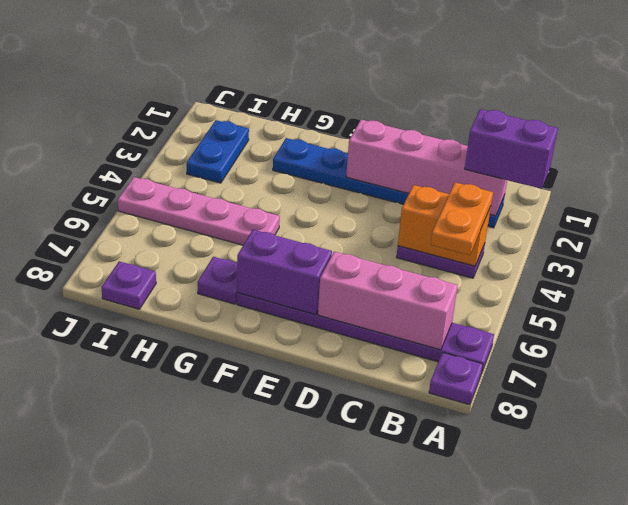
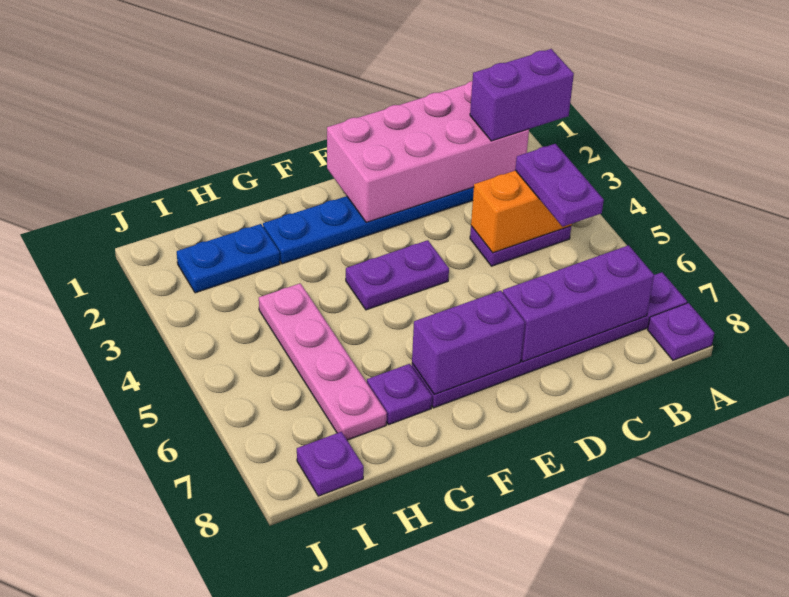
pink 1x4 brick [346,120,507,216] -> pink 2x4 brick [327,81,529,222]
orange 1x2 plate [430,182,493,255] -> purple 1x2 plate [515,144,604,227]
pink 1x3 brick [318,252,458,350] -> purple 1x3 brick [503,245,654,362]
none -> purple 1x2 plate [346,240,449,310]
pink 1x4 plate [118,177,280,245] -> pink 1x4 plate turned to [259,283,387,440]
blue 1x2 plate [187,120,249,183] -> blue 1x2 plate turned to [177,224,280,293]

